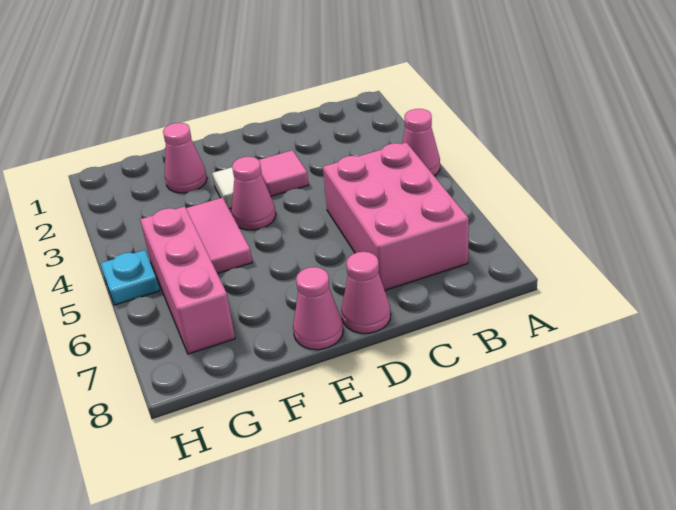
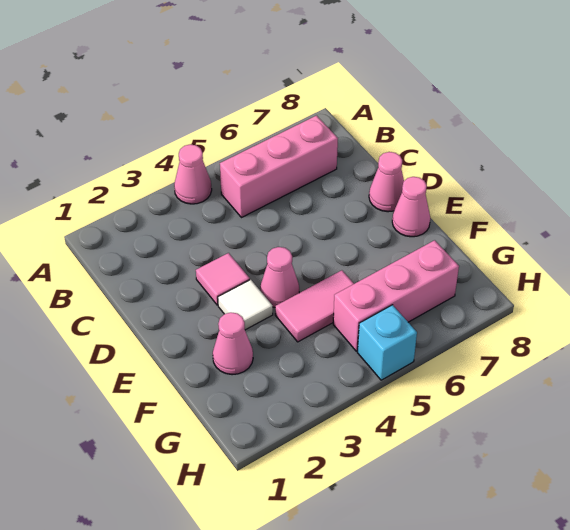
pink 2x3 brick [323,142,469,290] -> pink 1x3 brick [220,116,338,218]
cyan 1x1 plate [100,250,159,305] -> cyan 1x1 brick [357,305,417,380]

